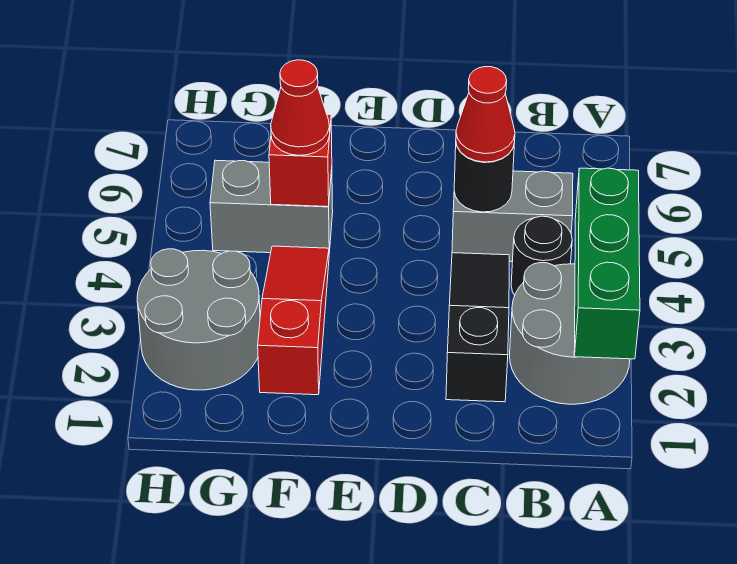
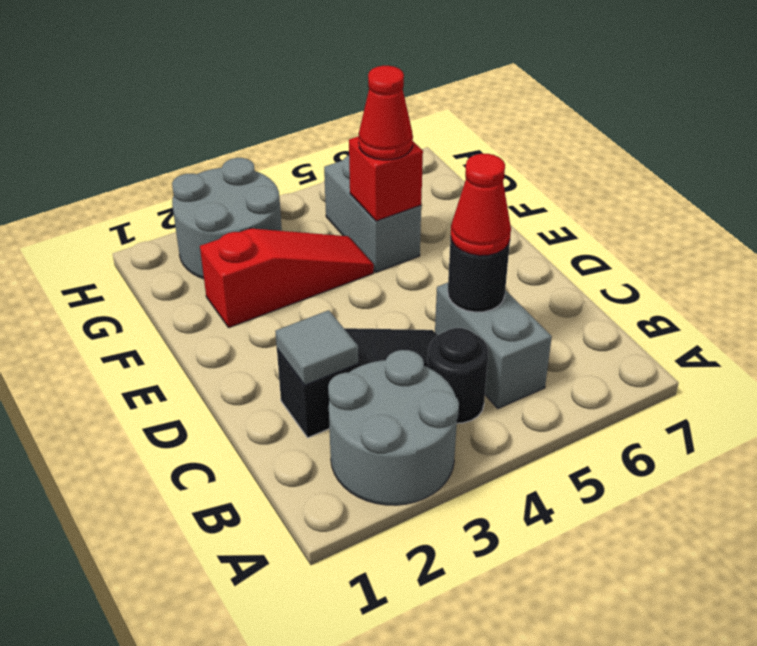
green 1x3 brick [574,168,640,359] -> none
none -> grey 1x1 tile [275,310,358,385]

